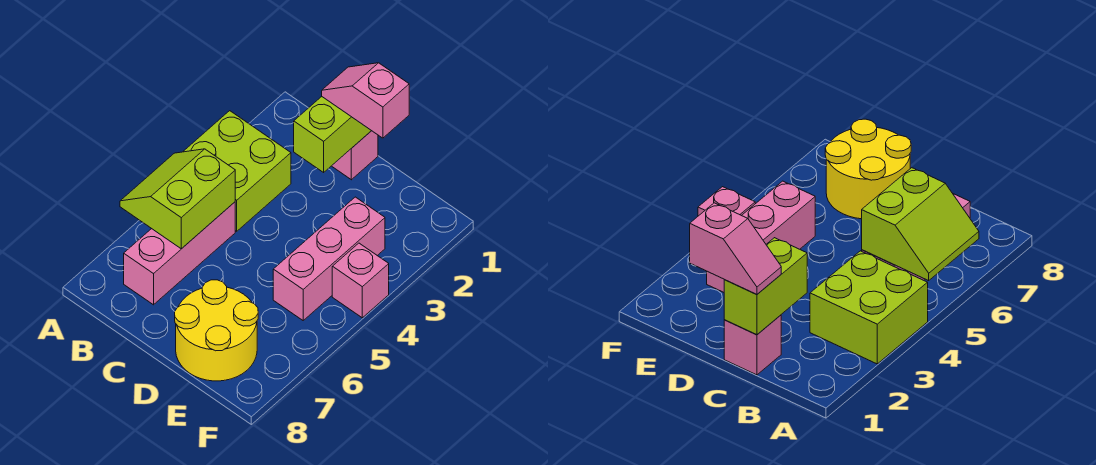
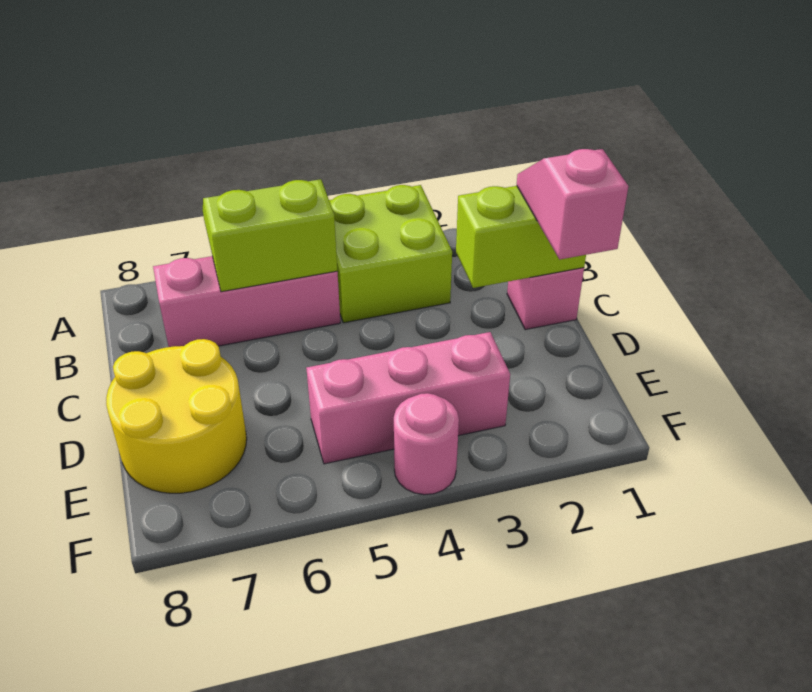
pink 1x1 brick [332,243,389,318] -> pink 1x1 round brick [394,393,459,495]

